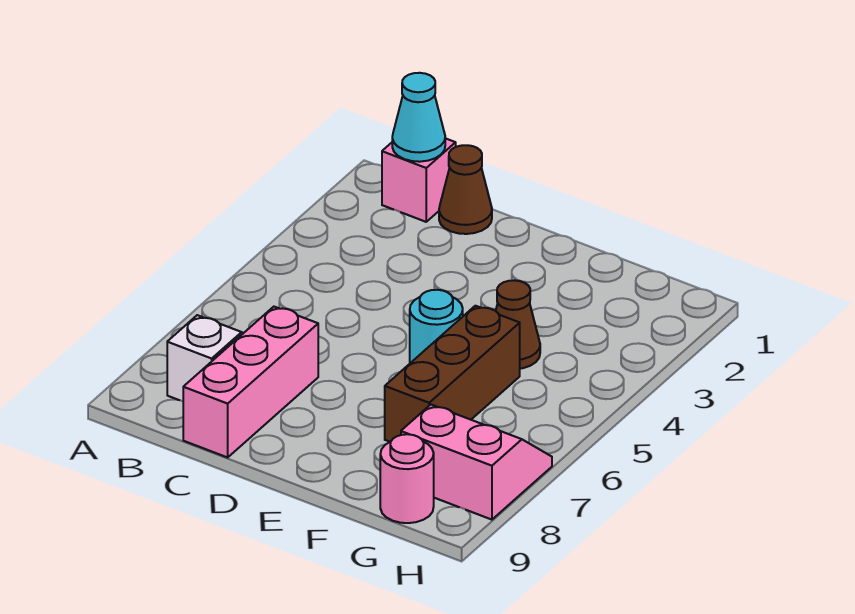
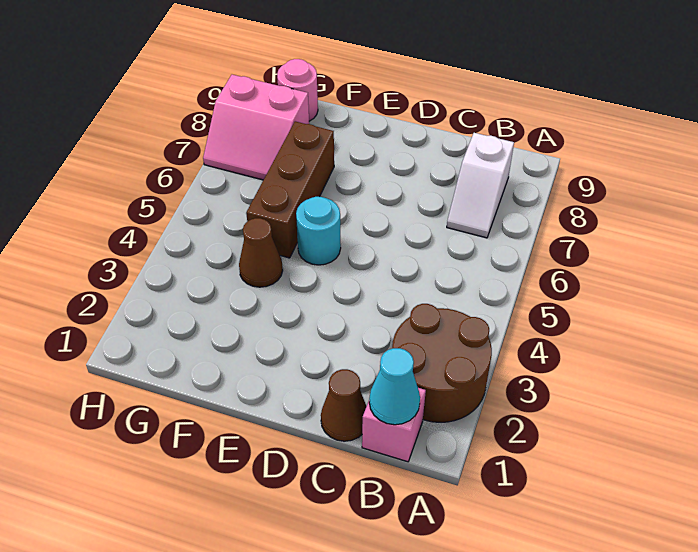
none -> brown 2x2 round brick [392,304,492,422]
pink 1x3 brick [183,307,318,457] -> none

